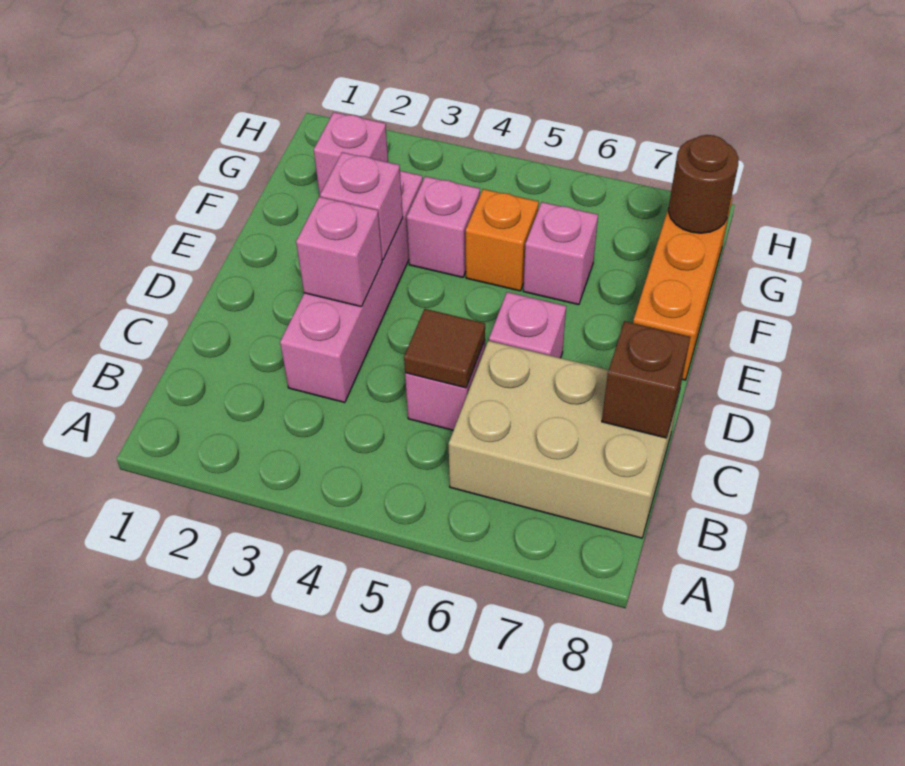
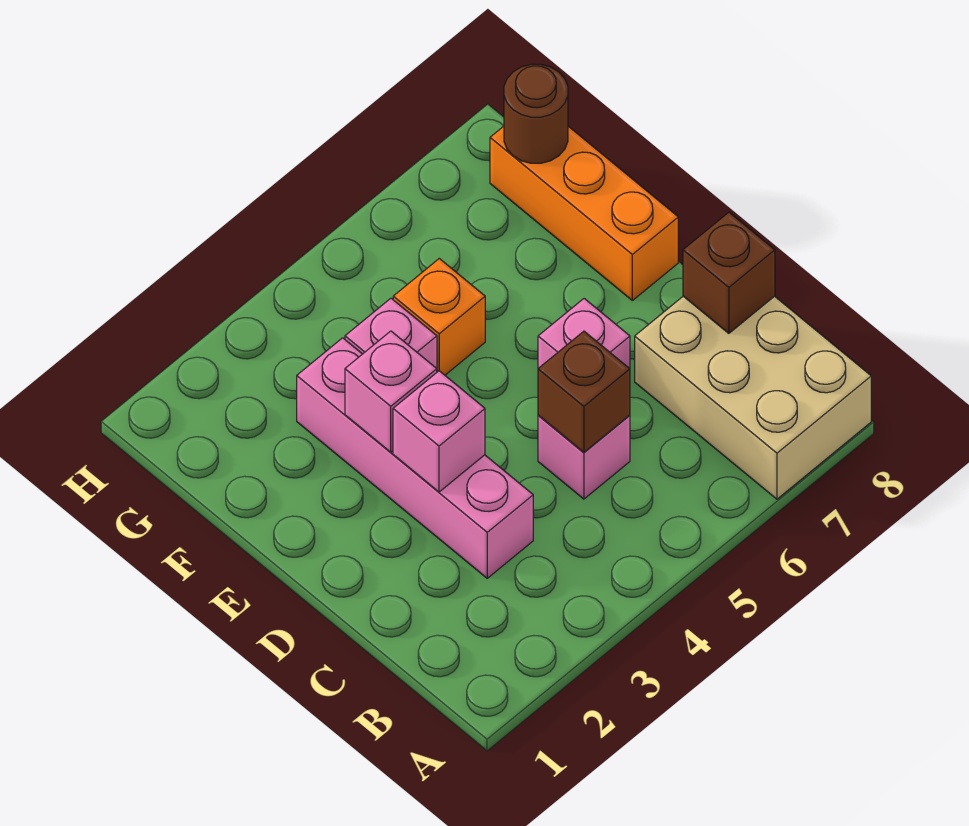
tan 2x3 brick [449,341,680,538] -> tan 2x3 brick turned to [635,296,871,499]
brown 1x1 tile [404,309,485,388] -> brown 1x1 brick [538,331,630,452]
pink 1x1 brick [523,202,598,305] -> none
pink 1x1 brick [314,112,388,195] -> none

